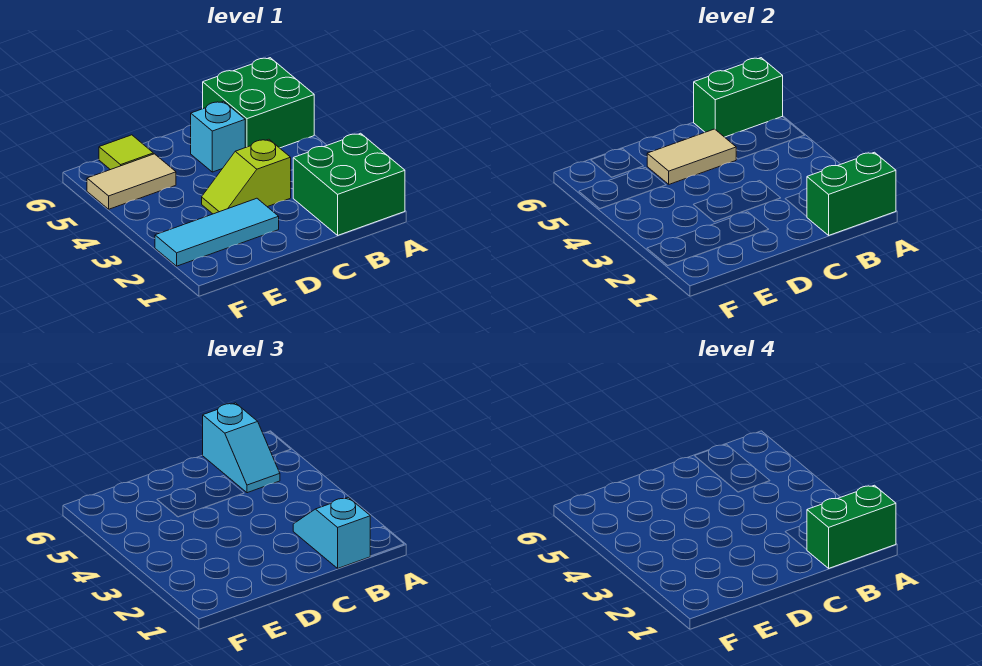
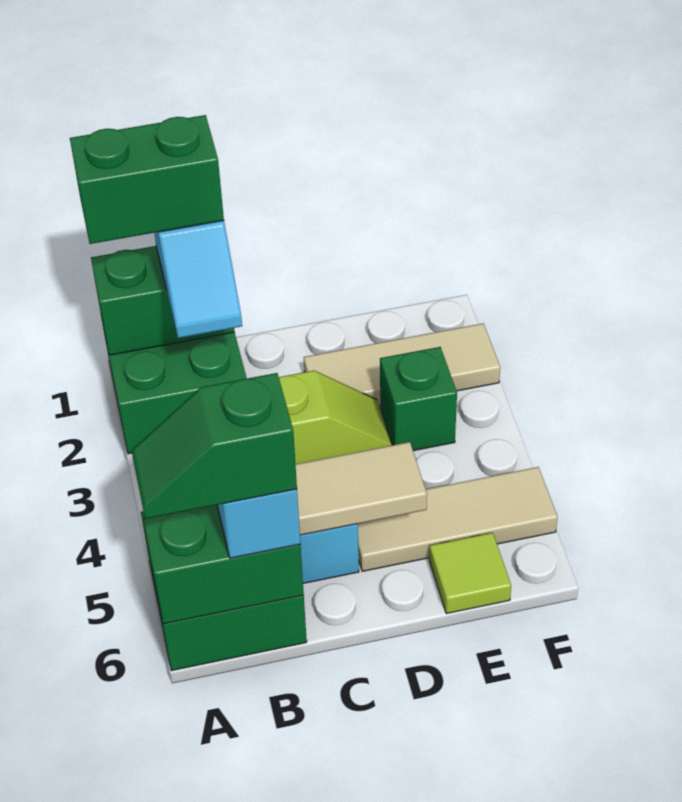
none -> green 1x2 slope [132,373,297,519]
cyan 1x3 tile [155,198,279,266] -> tan 1x3 tile [304,324,500,406]
none -> green 1x1 brick [380,347,457,451]
tan 1x2 tile [87,154,176,209] -> tan 1x3 tile [358,467,558,571]

